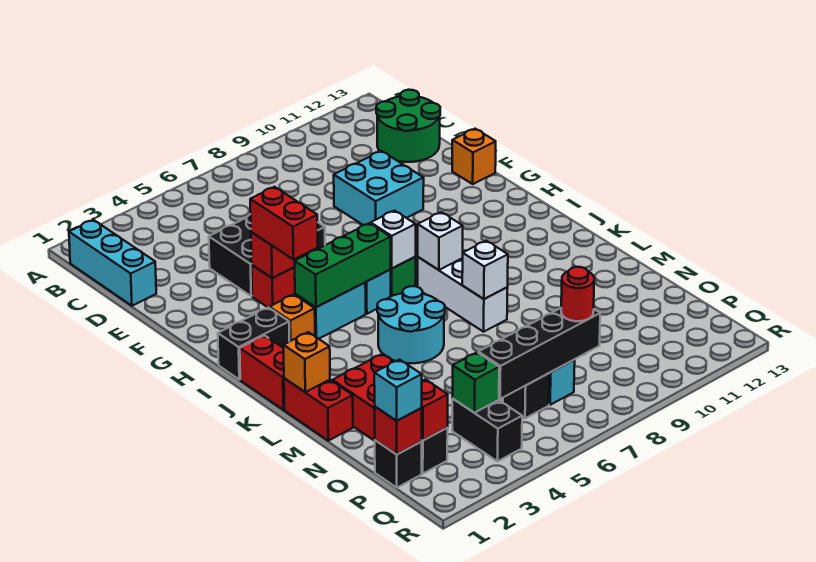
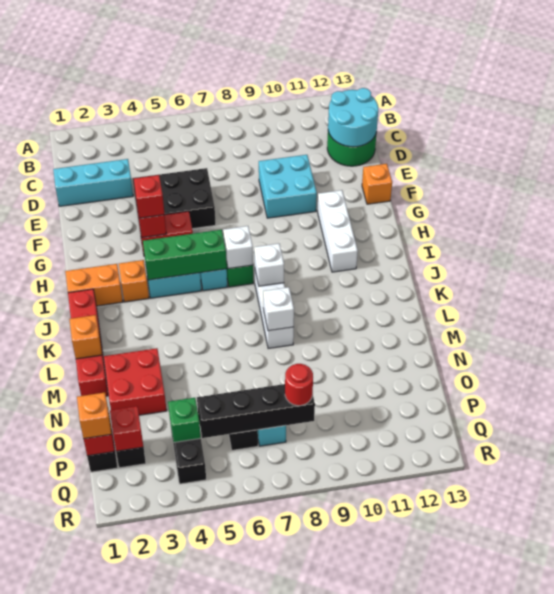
cyan 1x3 brick [69,220,156,306] -> cyan 1x3 brick turned to [53,159,133,206]
red 1x2 brick [250,187,318,259] -> red 1x1 brick [134,175,165,218]
none -> white 1x3 brick [317,190,358,272]
black 1x2 brick [218,308,289,380] -> orange 1x2 brick [65,264,123,306]
cyan 2x2 round brick [377,286,445,363] -> cyan 2x2 round brick moved to [328,88,378,147]
cyan 1x1 brick [374,360,422,421] -> orange 1x1 brick [77,392,111,439]

